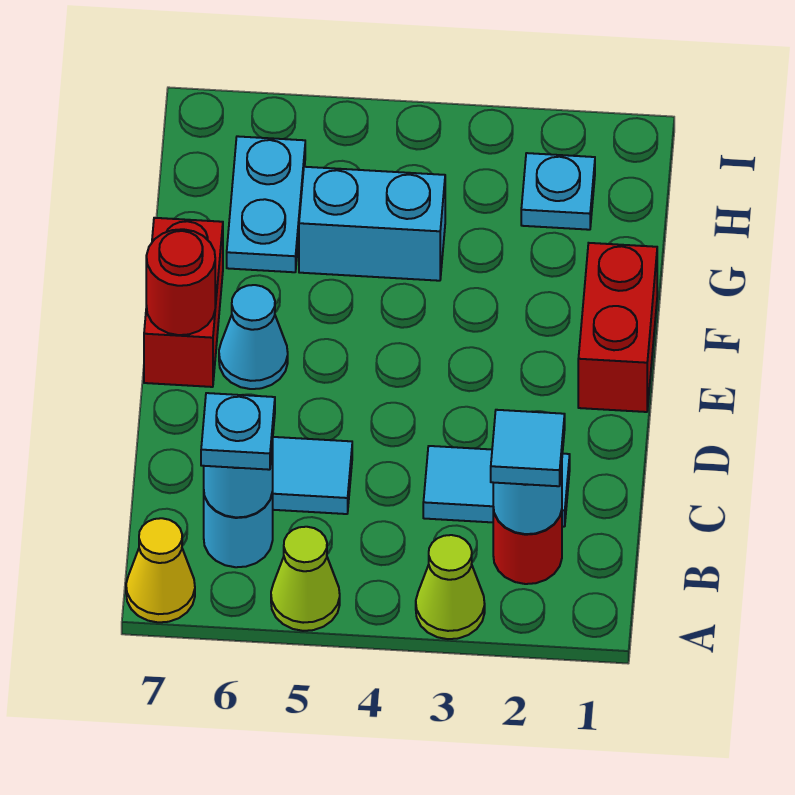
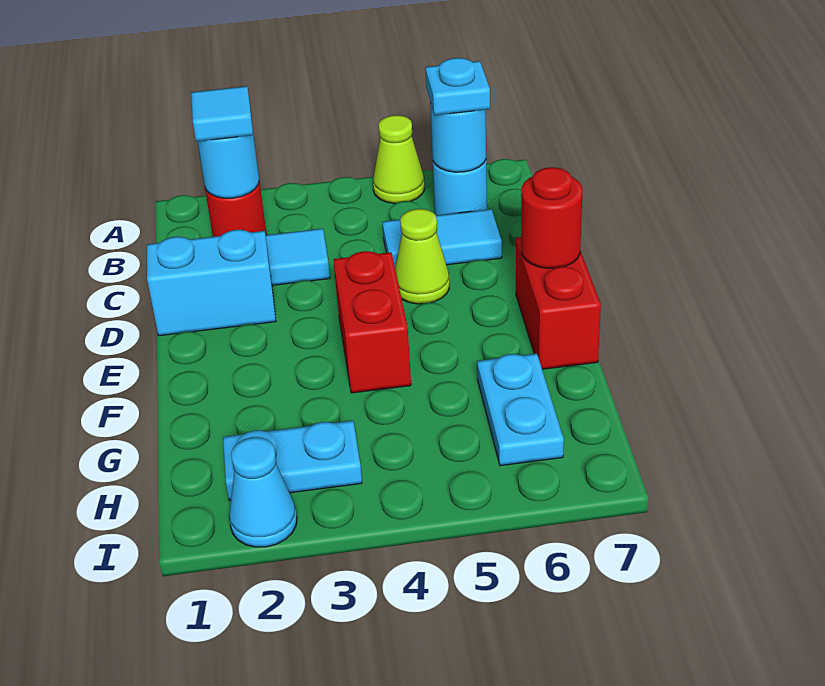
lime 1x1 cone [416,535,485,639] -> lime 1x1 cone moved to [395,209,449,304]
yellow 1x1 cone [126,518,195,622] -> none
red 1x2 brick [578,243,657,412] -> red 1x2 brick moved to [333,251,411,393]
cyan 1x1 cone [219,285,288,389] -> cyan 1x1 cone moved to [229,437,297,547]
cyan 1x2 brick [299,167,445,281] -> cyan 1x2 brick moved to [147,230,276,336]
cyan 1x1 plate [521,153,595,230] -> cyan 1x2 plate [223,421,362,501]

